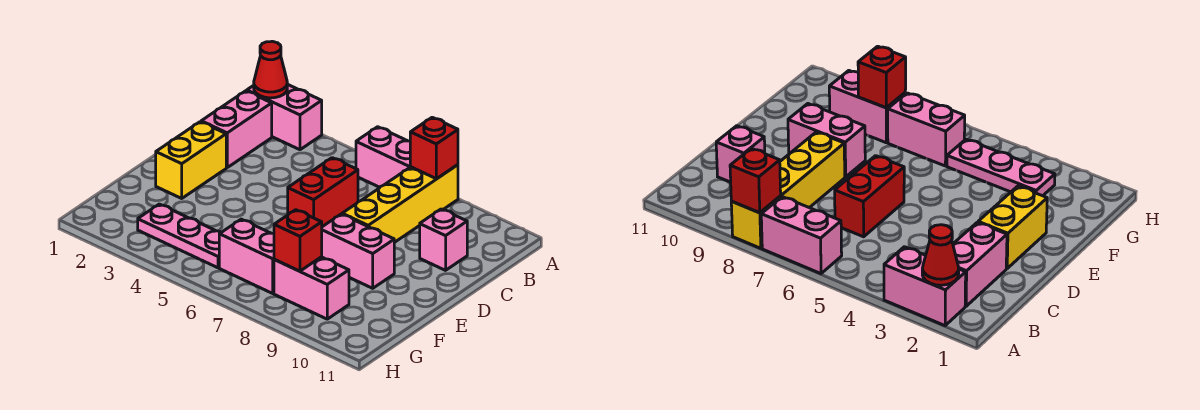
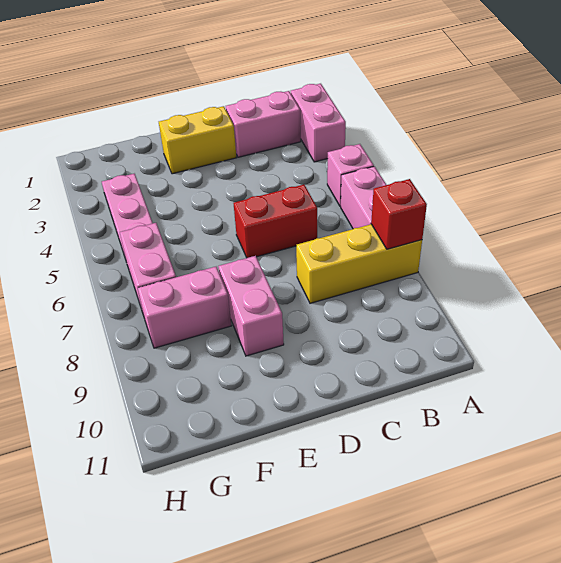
red 1x1 cone [254,41,287,98] -> none
yellow 1x4 brick [342,165,458,243] -> yellow 1x3 brick [296,224,422,303]
pink 1x1 brick [420,209,467,270] -> pink 1x1 brick moved to [327,144,374,206]
pink 1x2 brick [274,257,349,319] -> pink 1x2 brick turned to [138,267,231,348]
red 1x1 brick [274,210,322,271] -> none

